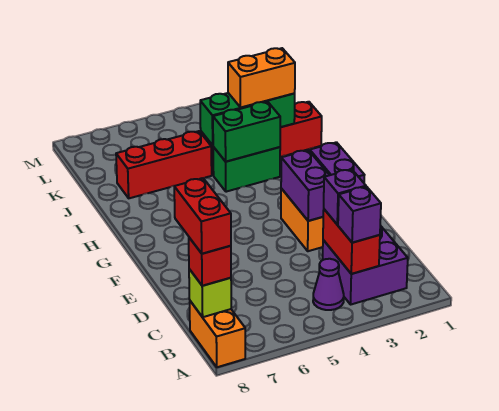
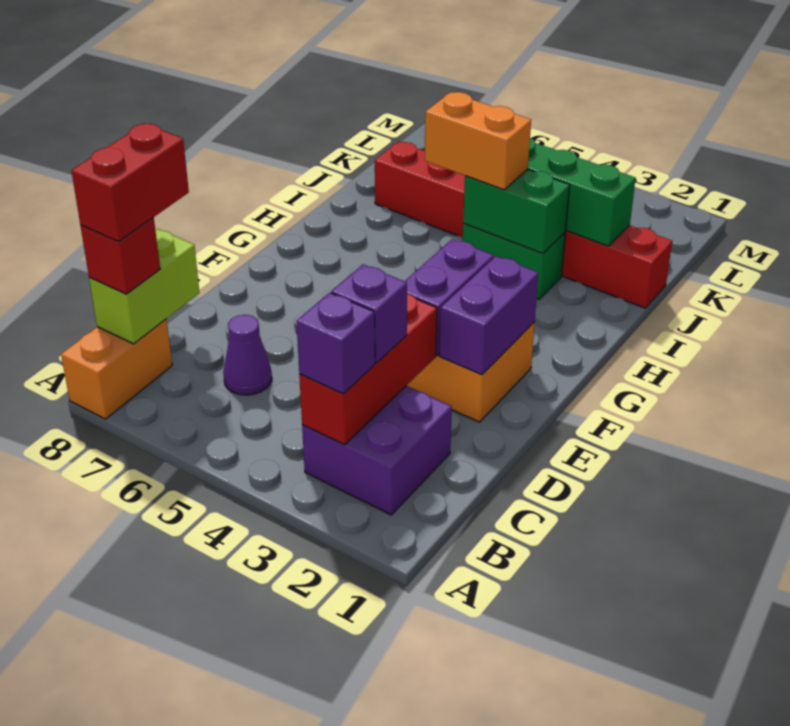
red 1x2 brick [323,209,380,274] -> red 1x3 brick [299,294,437,445]
purple 1x1 cone [313,259,344,310] -> purple 1x1 cone moved to [223,315,272,395]
lime 1x1 brick [189,269,231,317] -> lime 1x2 brick [89,229,200,344]
orange 1x2 brick [228,48,295,108] -> orange 1x2 brick moved to [425,92,531,190]

